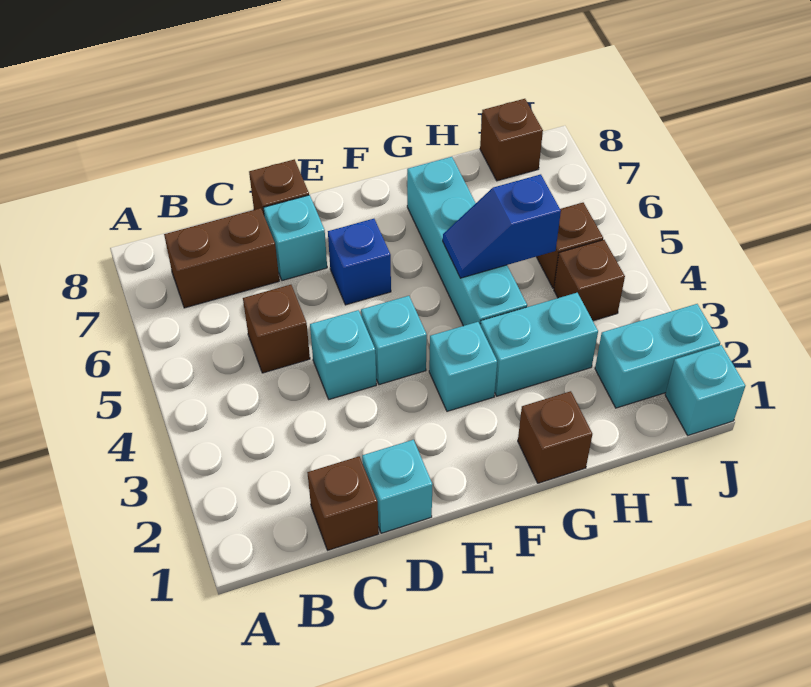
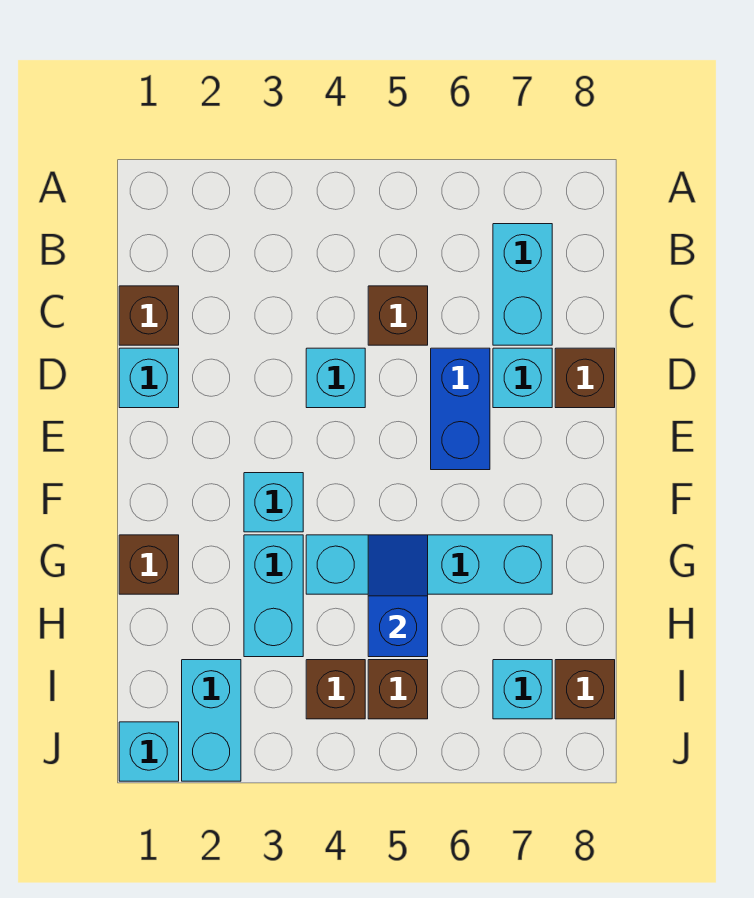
brown 1x2 brick [164,208,279,308] -> cyan 1x2 brick [493,224,552,345]
cyan 1x1 brick [361,296,427,385] -> cyan 1x1 brick moved to [493,660,552,719]
blue 1x1 brick [328,219,391,305] -> blue 1x2 brick [431,348,490,470]

